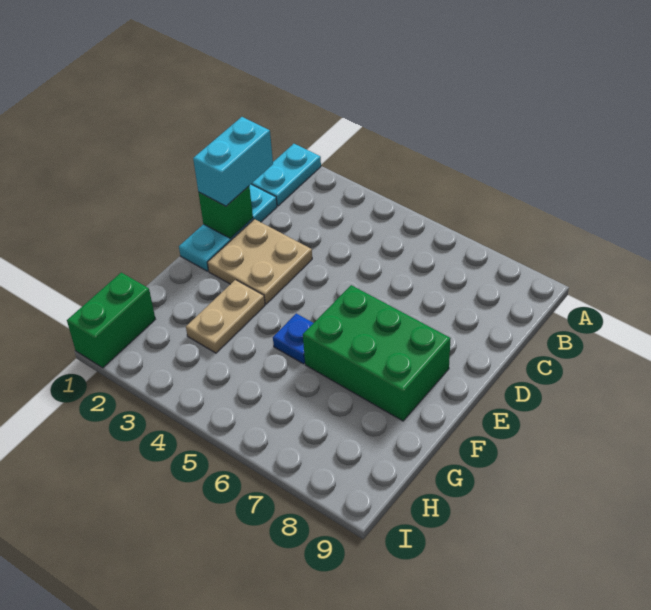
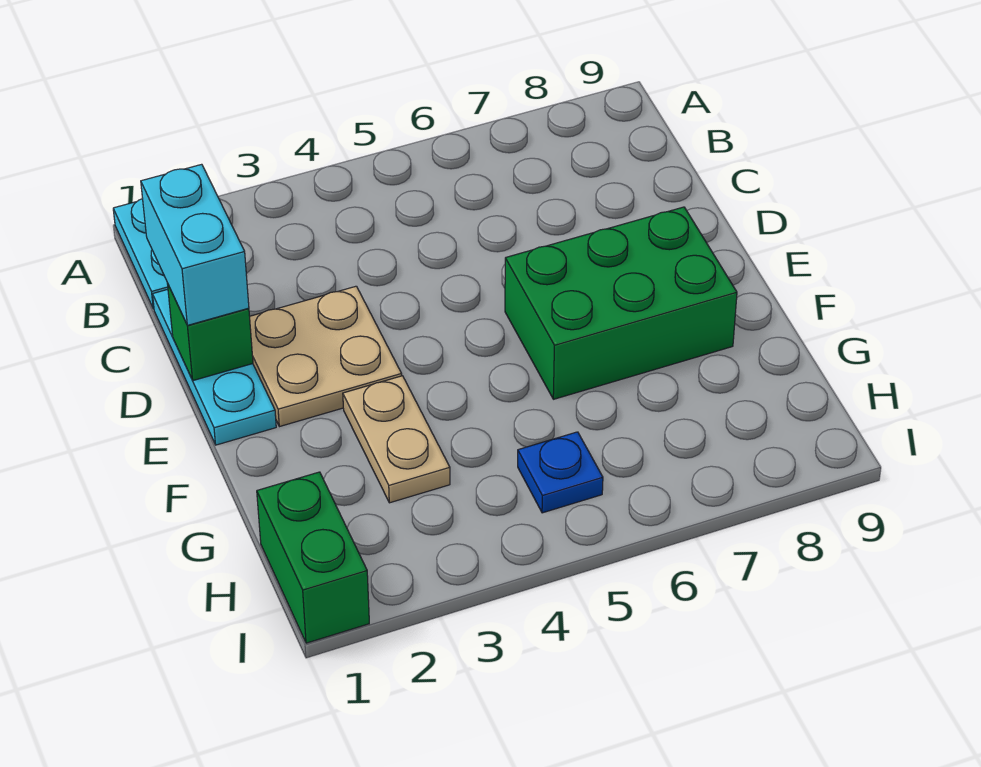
blue 1x1 plate [273,313,313,364] -> blue 1x1 plate moved to [518,432,603,513]

